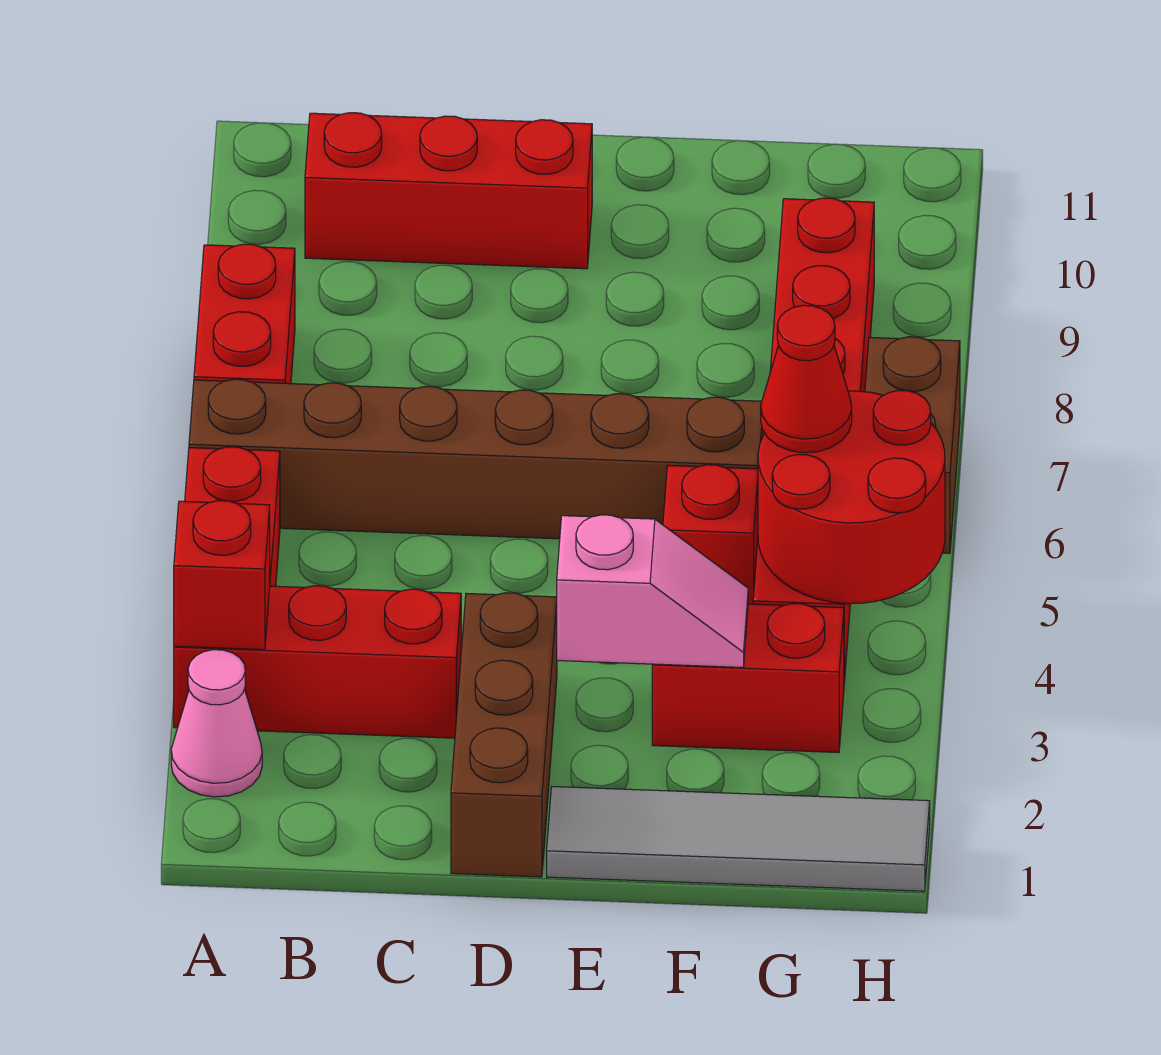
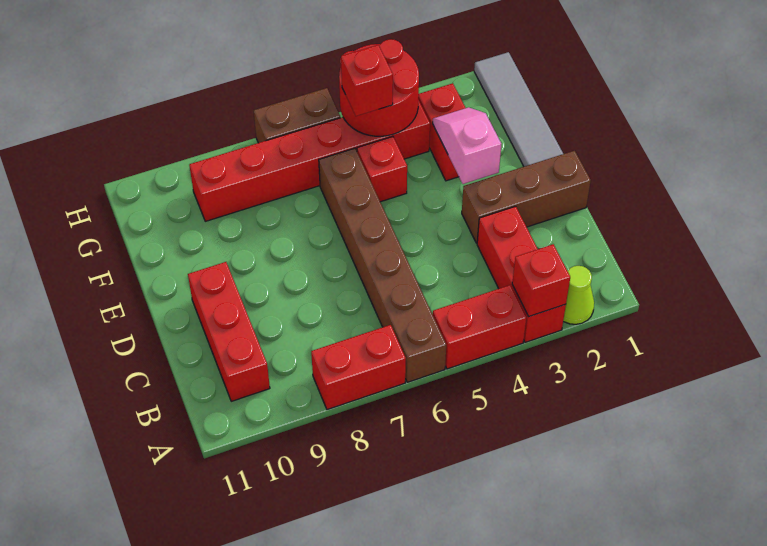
pink 1x1 cone [171,650,262,797] -> lime 1x1 cone [563,266,594,324]
red 1x1 cone [761,305,852,453] -> red 1x1 brick [341,45,393,116]

